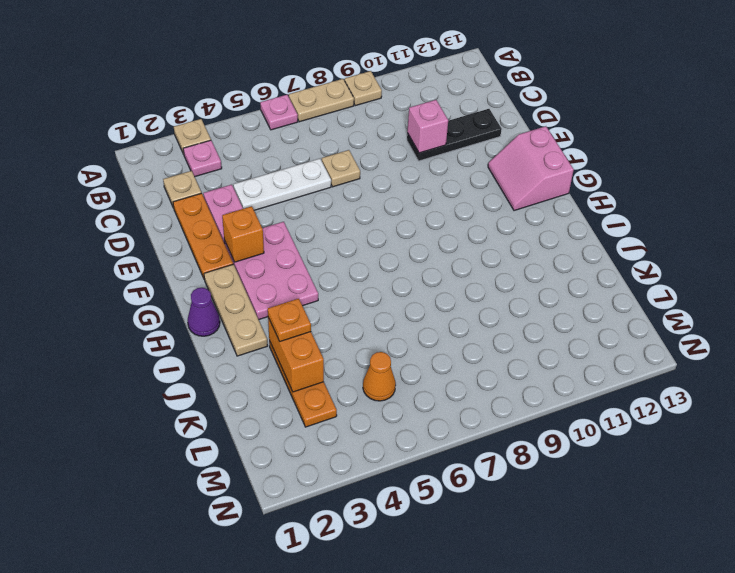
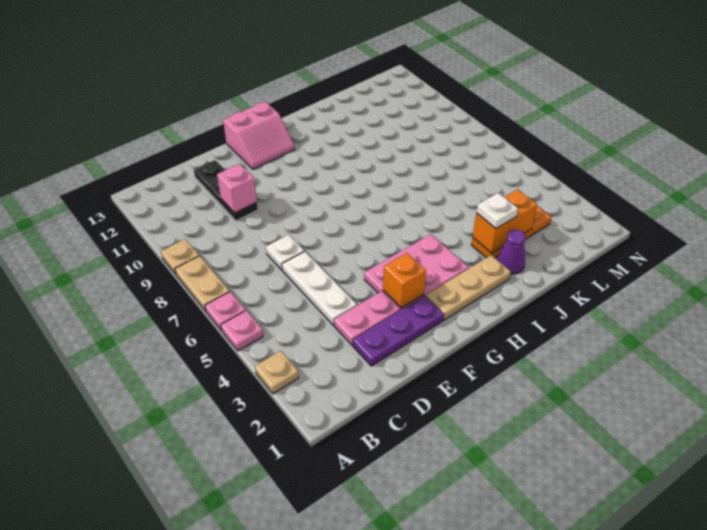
pink 1x1 plate [183,140,222,177] -> pink 1x1 plate moved to [221,311,263,351]
tan 1x1 plate [163,171,201,208] -> none
orange 1x3 plate [173,193,233,280] -> purple 1x3 plate [353,296,444,366]
tan 1x1 plate [322,150,360,187] -> white 1x1 plate [266,235,304,270]
purple 1x1 cone [188,288,220,336] -> purple 1x1 cone moved to [497,229,525,274]
orange 1x1 plate [268,299,311,341] -> white 1x1 plate [476,193,518,228]
orange 1x1 cone [363,352,396,401] -> none

